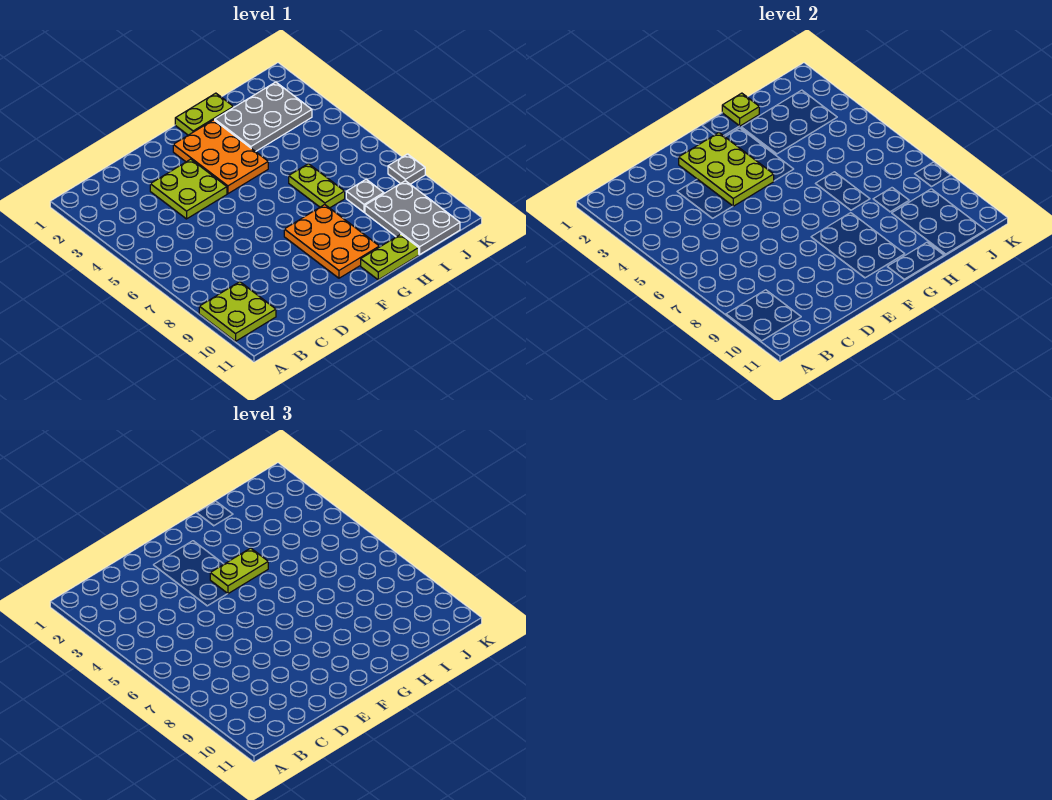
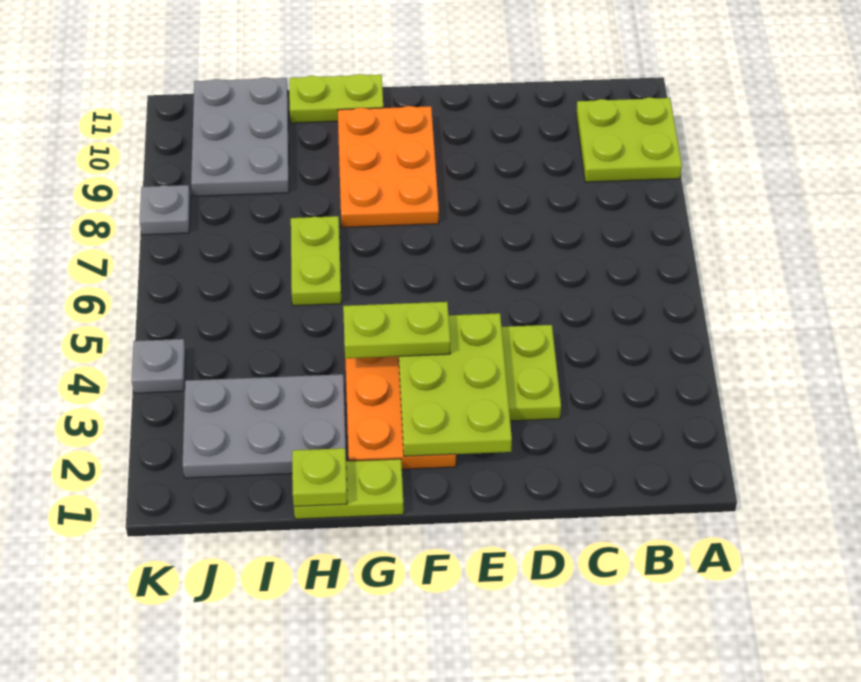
grey 1x1 plate [346,179,384,212] -> grey 1x1 plate moved to [131,339,186,393]

